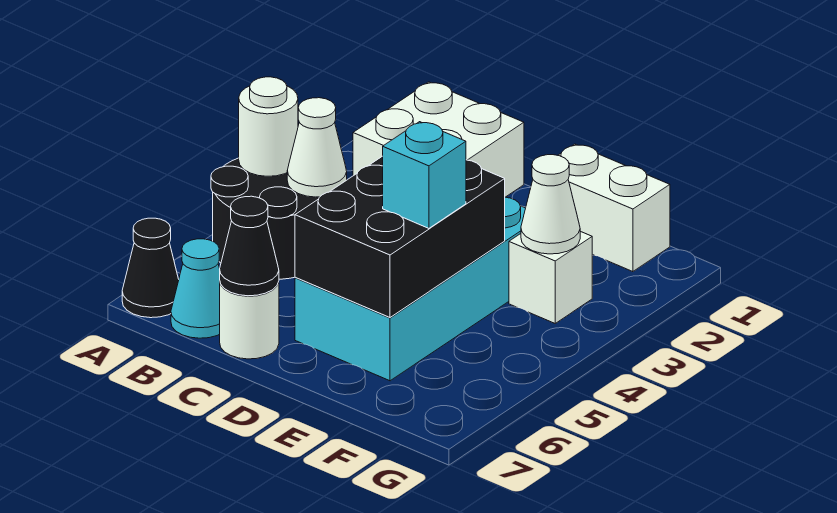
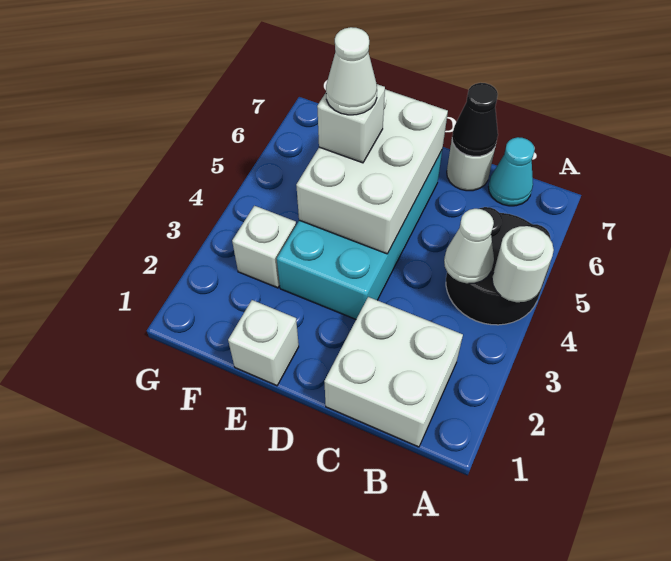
black 1x1 cone [122,218,179,318] -> none
black 2x3 brick [295,156,505,317] -> white 2x3 brick [296,89,448,254]
white 1x2 brick [558,144,670,272] -> white 1x1 brick [228,300,299,386]
cyan 1x1 brick [383,122,466,228] -> white 1x1 brick [317,84,385,163]
white 1x1 cone [521,155,580,254] -> white 1x1 cone moved to [326,27,377,115]

